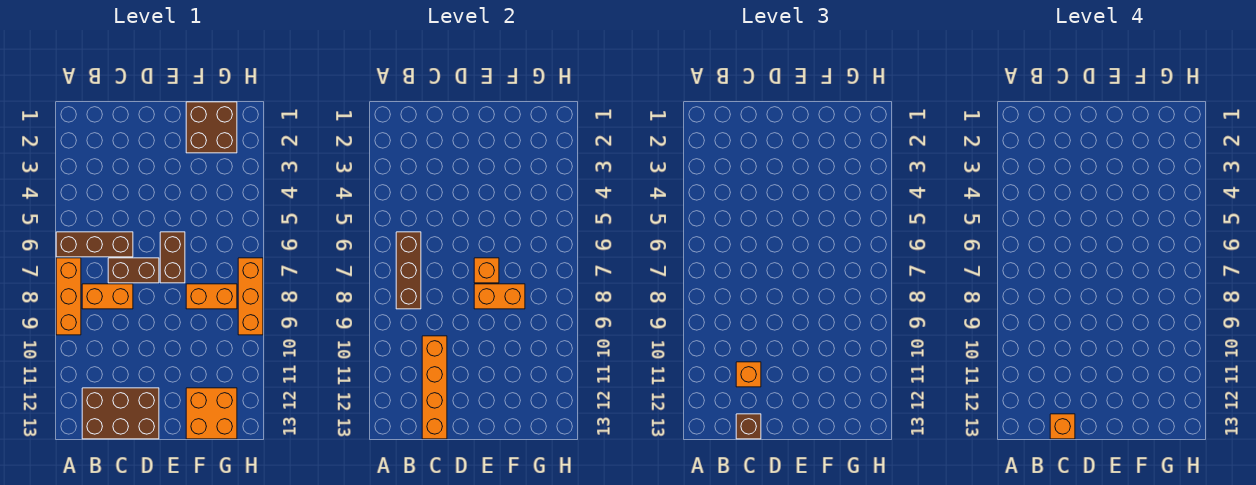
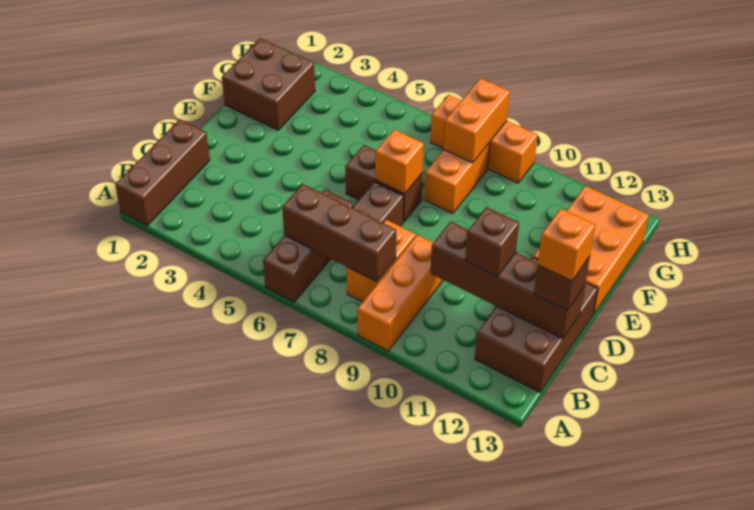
none -> brown 1x3 brick [115,119,210,226]
orange 1x3 brick [56,258,81,335] -> orange 1x3 brick turned to [358,235,443,351]
orange 1x4 brick [422,336,447,439] -> brown 1x4 brick [431,222,585,339]
orange 1x1 brick [736,362,761,387] -> brown 1x1 brick [465,207,519,277]
orange 1x2 brick [474,284,525,309] -> orange 1x2 brick moved to [444,78,510,163]
orange 2x2 brick [186,388,237,439] -> orange 2x3 brick [533,186,649,314]

